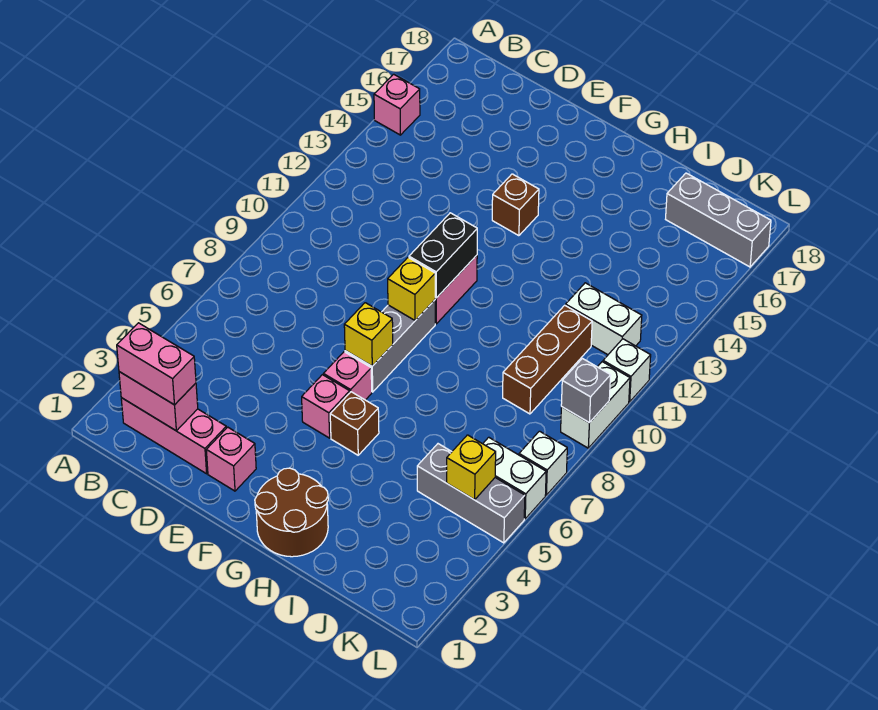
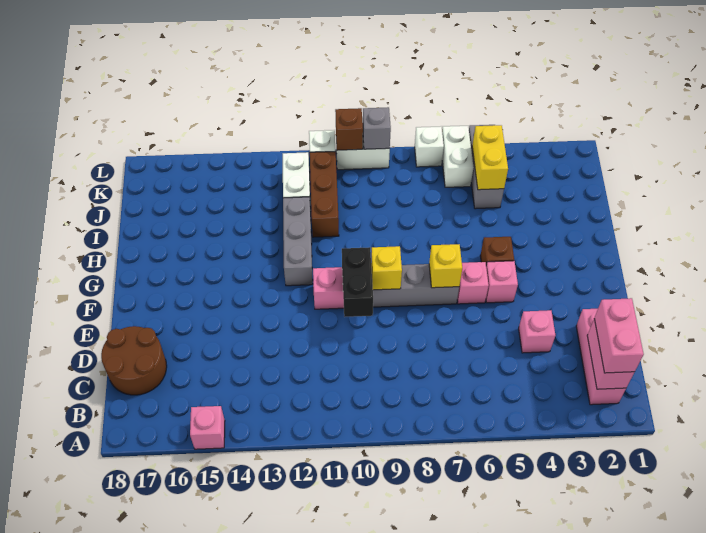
pink 1x1 brick [206,427,256,491] -> pink 1x1 brick moved to [519,310,556,353]
black 1x2 brick [409,213,477,298] -> black 1x2 brick turned to [342,247,373,317]
brown 1x1 brick [492,174,539,236] -> brown 1x1 brick moved to [335,108,363,150]
brown 2x2 round brick [255,468,328,557] -> brown 2x2 round brick moved to [101,326,167,395]
brown 1x3 brick [503,305,592,414] -> brown 1x3 brick turned to [310,151,339,237]
grey 1x3 brick [666,173,771,267] -> grey 1x3 brick moved to [283,197,313,286]
yellow 1x1 brick [447,435,496,500] -> yellow 1x2 brick [472,125,508,190]

